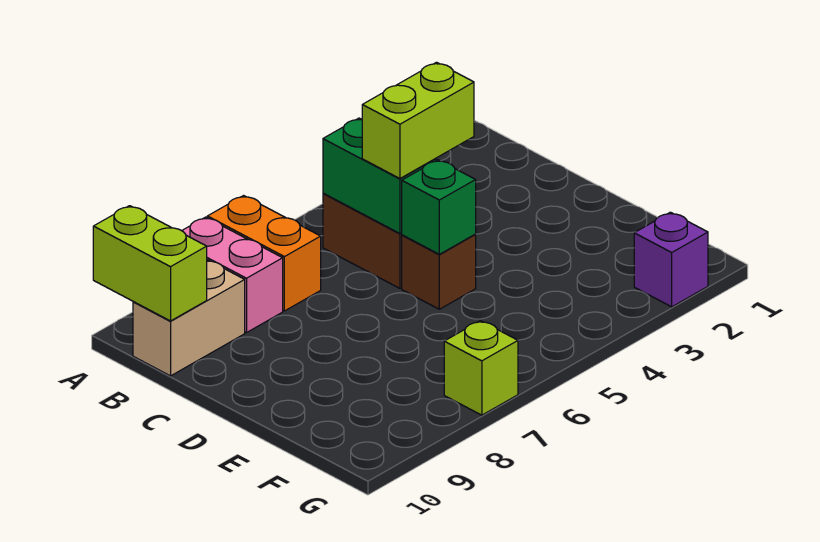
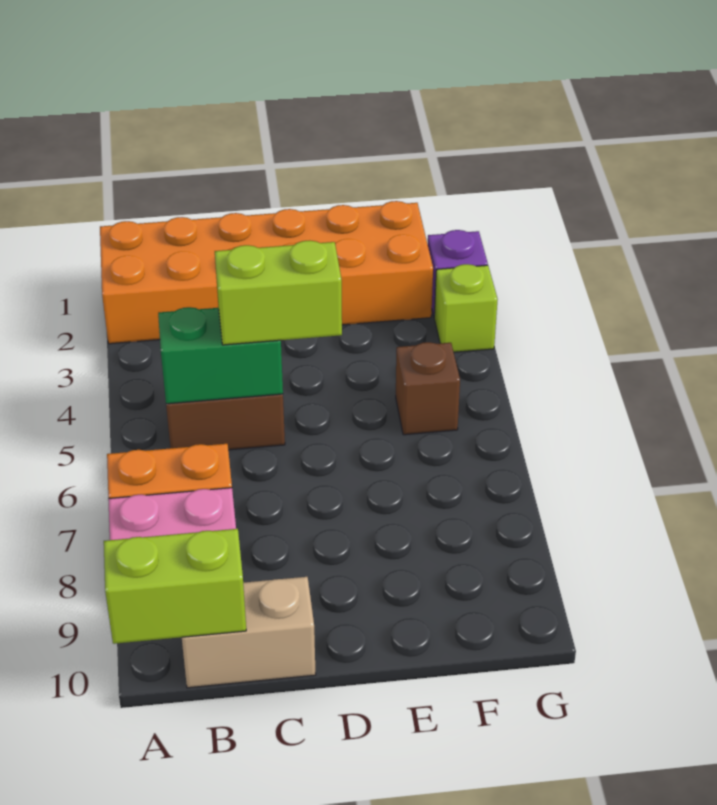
none -> orange 2x6 brick [100,201,433,344]
tan 1x2 brick [133,260,245,376] -> tan 1x2 brick turned to [182,577,316,688]
lime 1x2 brick [362,62,474,179] -> lime 1x2 brick turned to [215,240,342,345]
brown 1x1 brick [402,235,476,309] -> brown 1x1 brick moved to [396,342,460,435]
green 1x1 brick [402,160,476,254] -> none
lime 1x1 brick [444,321,518,415] -> lime 1x1 brick moved to [434,264,498,352]

